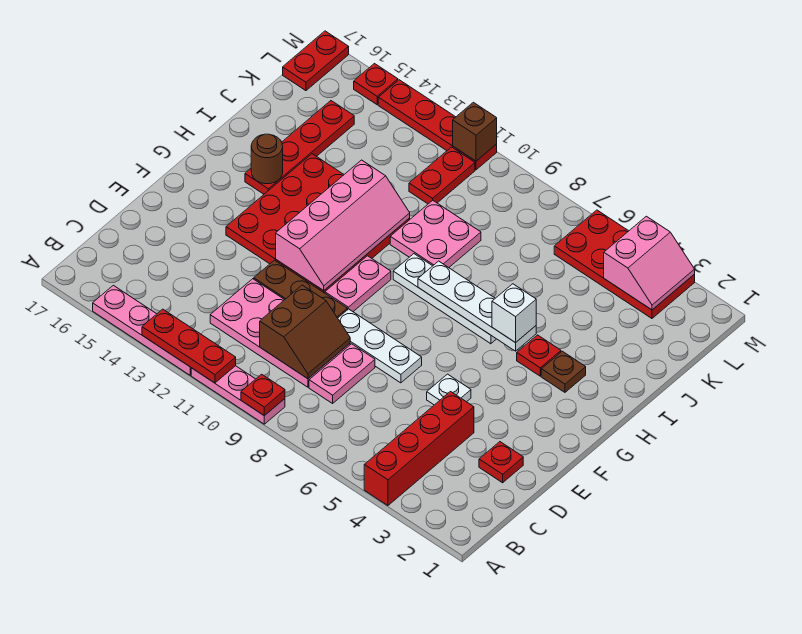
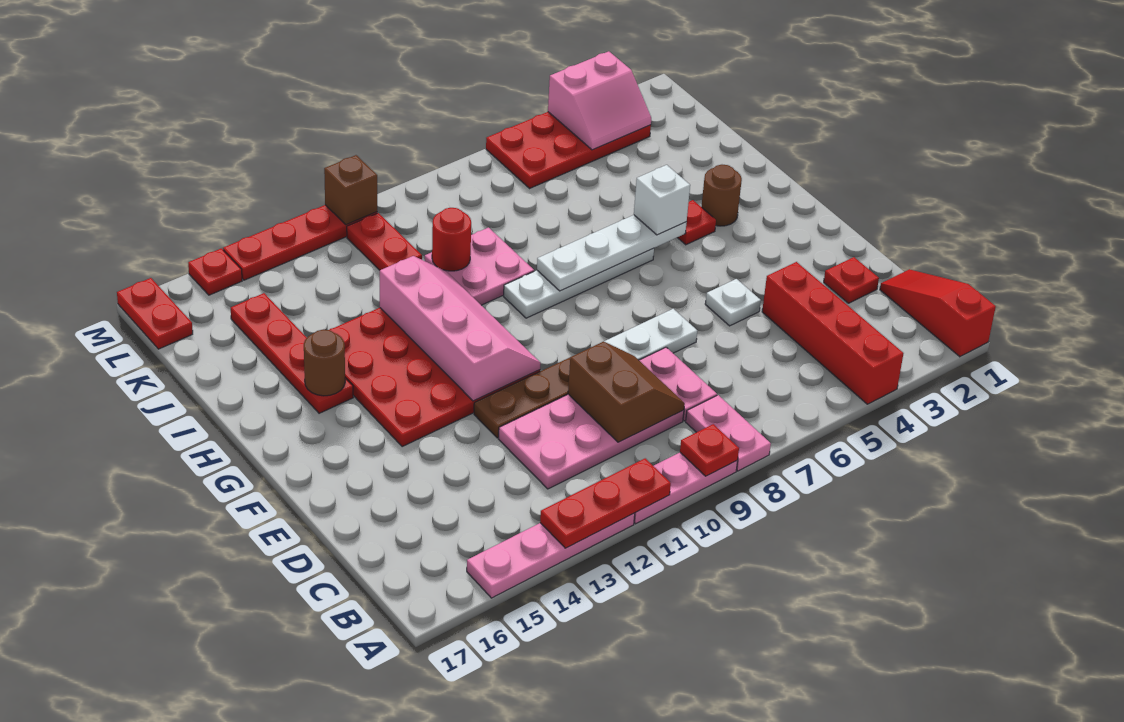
none -> red 1x3 slope [880,269,996,357]
pink 1x2 plate [325,256,391,311] -> pink 1x2 plate moved to [686,395,771,471]
brown 1x1 plate [541,351,586,392] -> brown 1x1 round brick [701,165,742,226]
none -> red 1x1 round brick [432,208,471,271]
pink 2x2 slope [604,216,695,310] -> pink 2x2 slope turned to [548,51,651,150]

